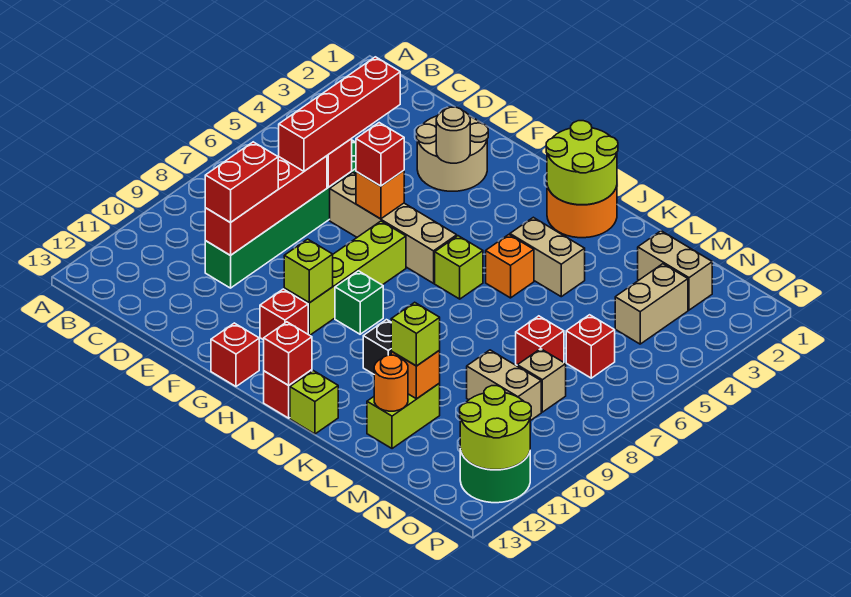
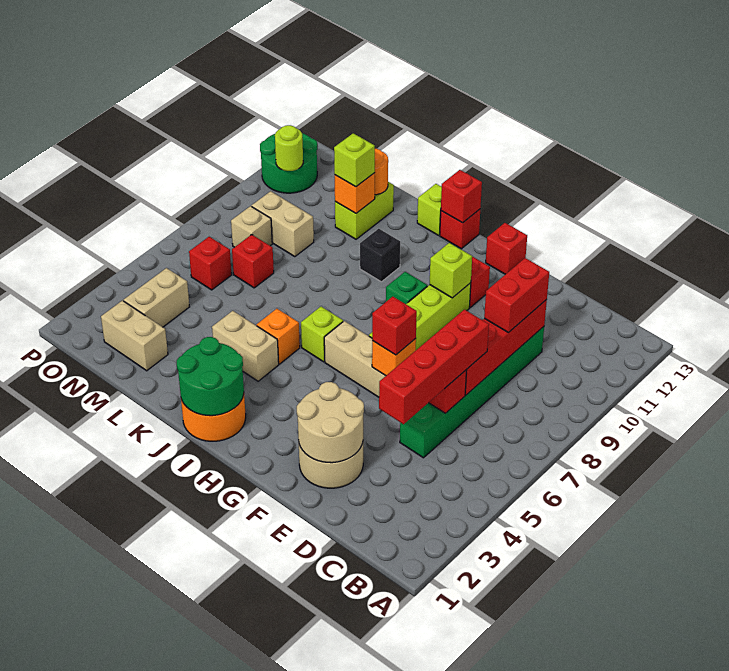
tan 1x1 round brick [436,107,470,163] -> tan 2x2 round brick [297,382,364,463]
lime 2x2 round brick [546,121,618,205] -> green 2x2 round brick [177,337,244,416]
lime 2x2 round brick [460,386,531,470] -> lime 1x1 round brick [275,125,303,171]

